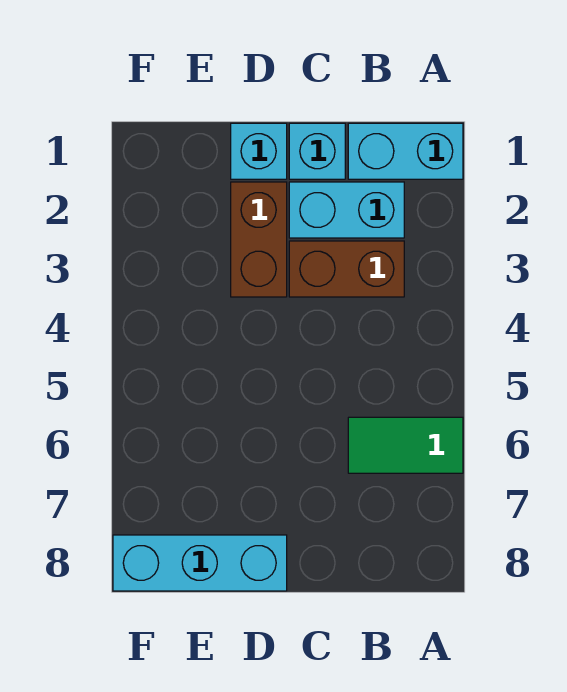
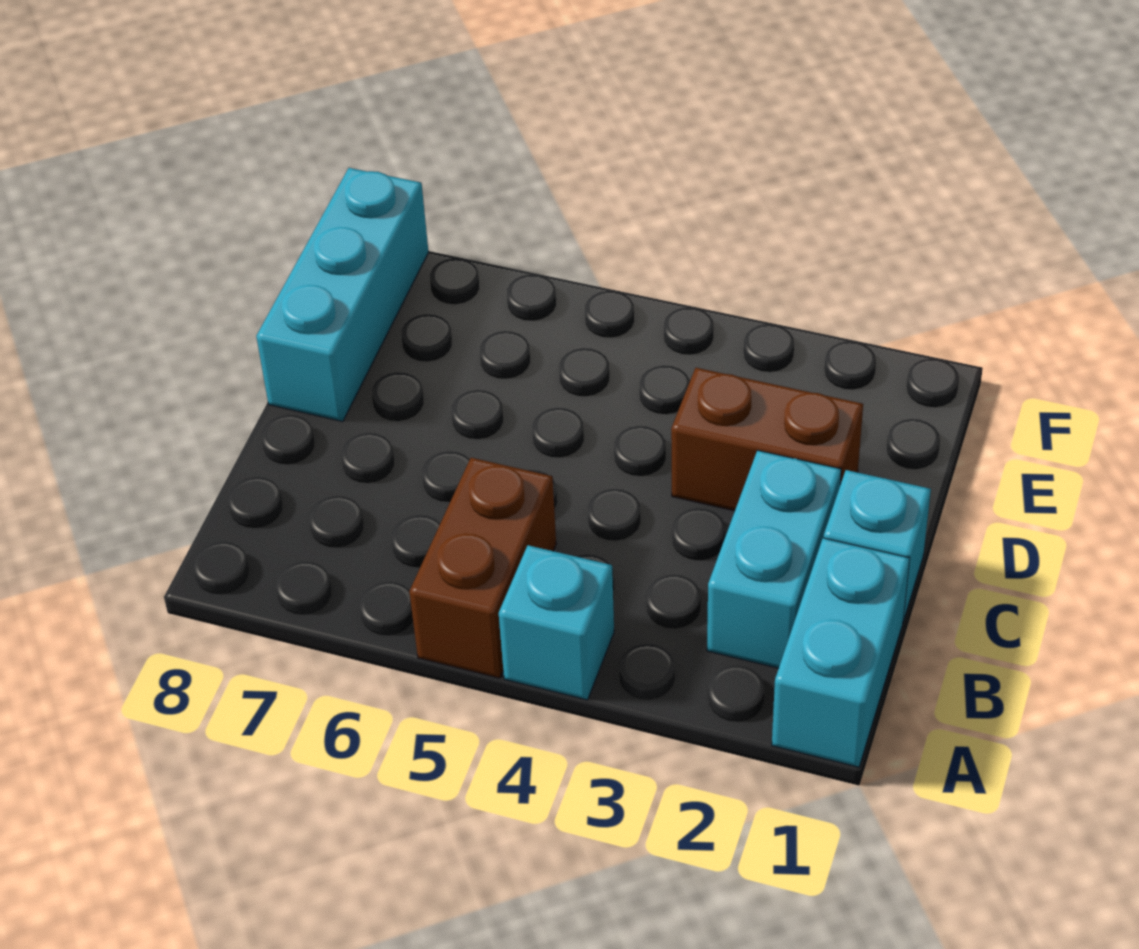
green 1x2 tile [348,417,463,473] -> none
brown 1x2 brick [289,241,404,297] -> brown 1x2 brick moved to [409,458,556,678]
cyan 1x1 brick [231,123,287,179] -> cyan 1x1 brick moved to [499,545,614,700]

